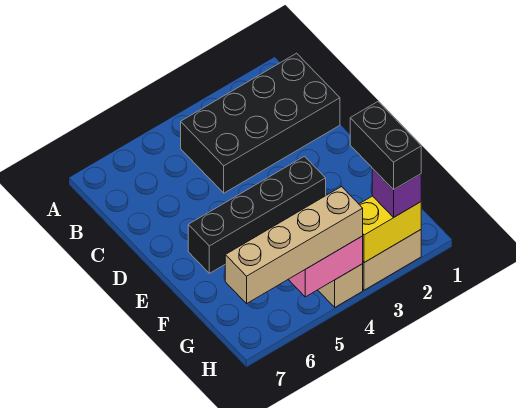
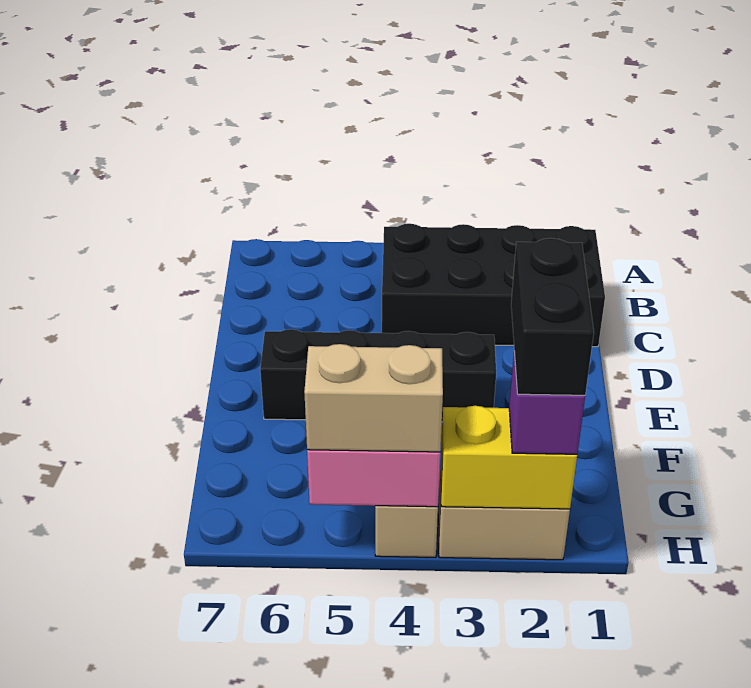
tan 1x4 brick [225,187,363,303] -> tan 1x2 brick [304,344,443,452]

